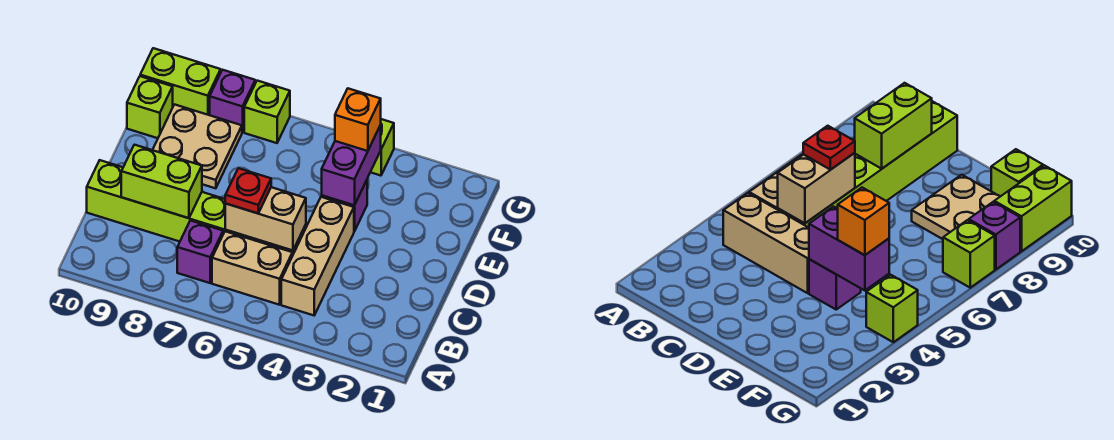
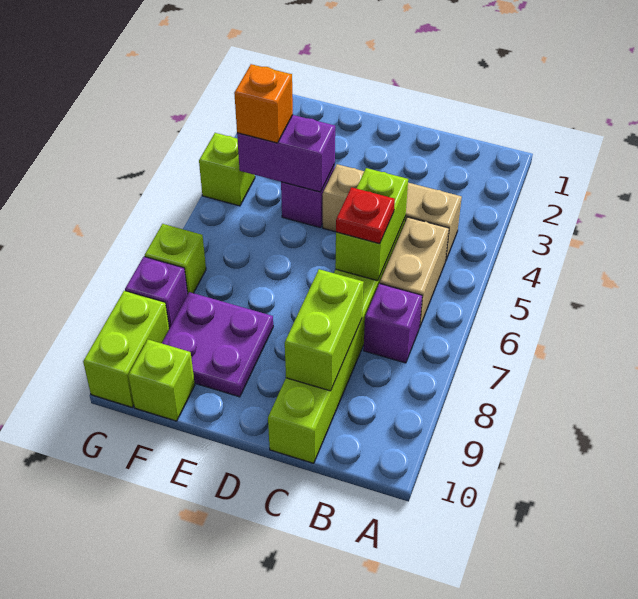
tan 1x2 brick [225,187,306,251] -> lime 1x2 brick [335,168,408,281]
tan 2x2 plate [153,105,242,188] -> purple 2x2 plate [162,292,273,397]

